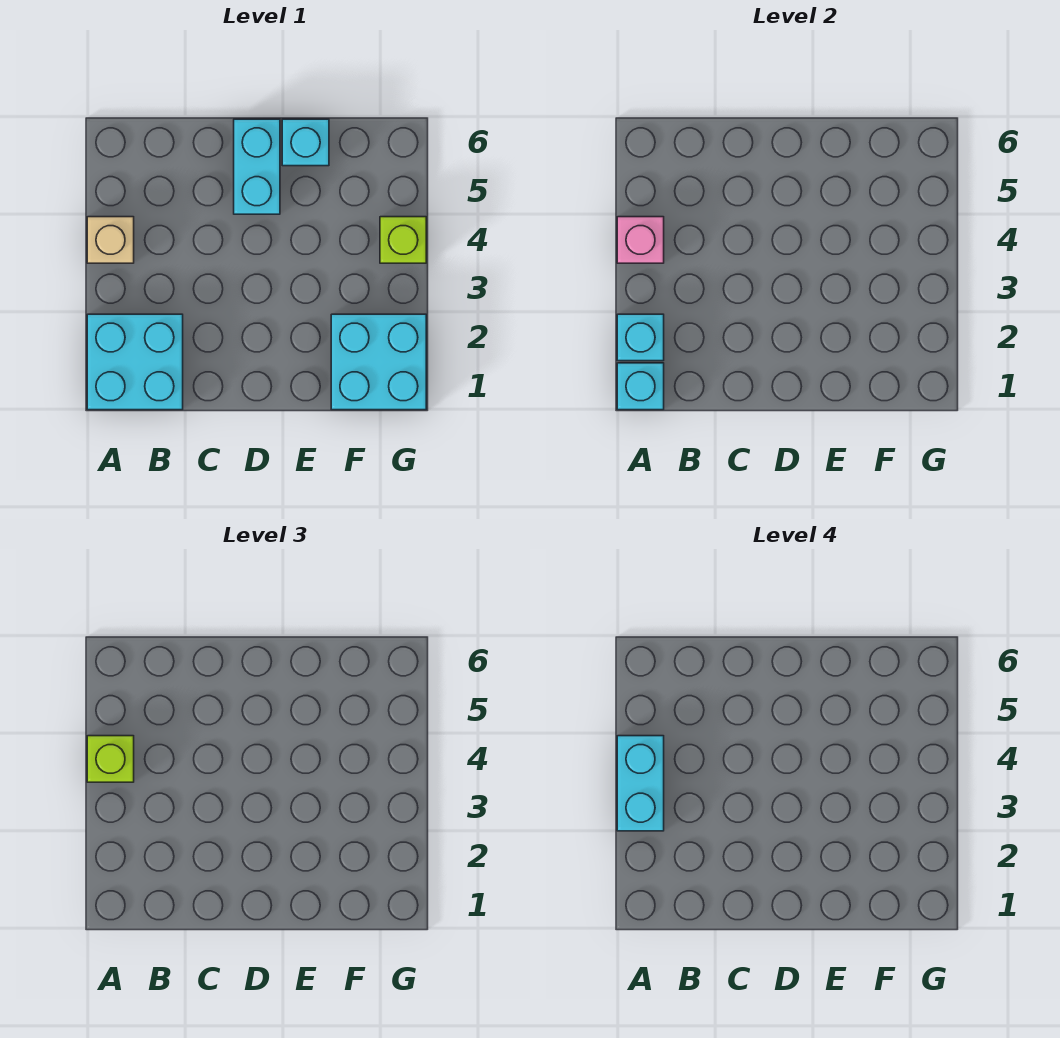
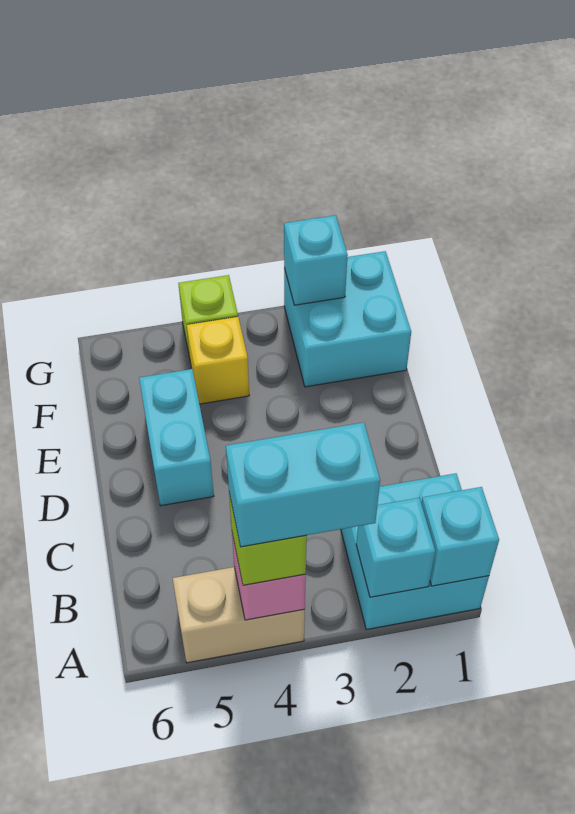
tan 1x1 brick [87,217,134,263] -> tan 1x2 brick [173,567,305,663]
cyan 1x2 brick [234,119,280,214] -> cyan 1x2 brick turned to [139,369,214,506]
cyan 1x1 brick [282,119,329,166] -> cyan 1x1 brick moved to [284,215,348,305]
none -> yellow 1x1 brick [187,317,249,404]

